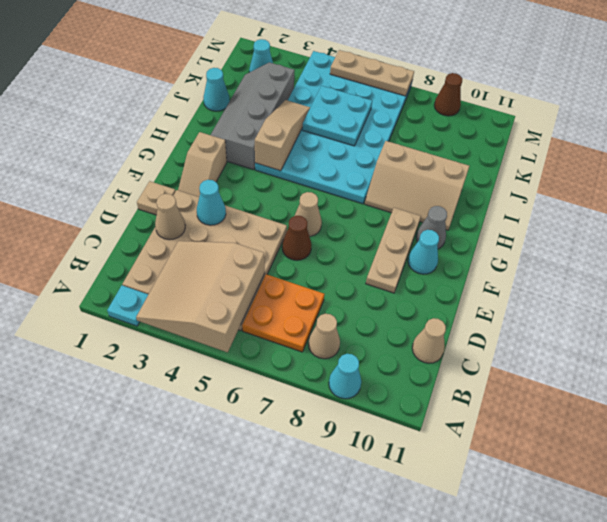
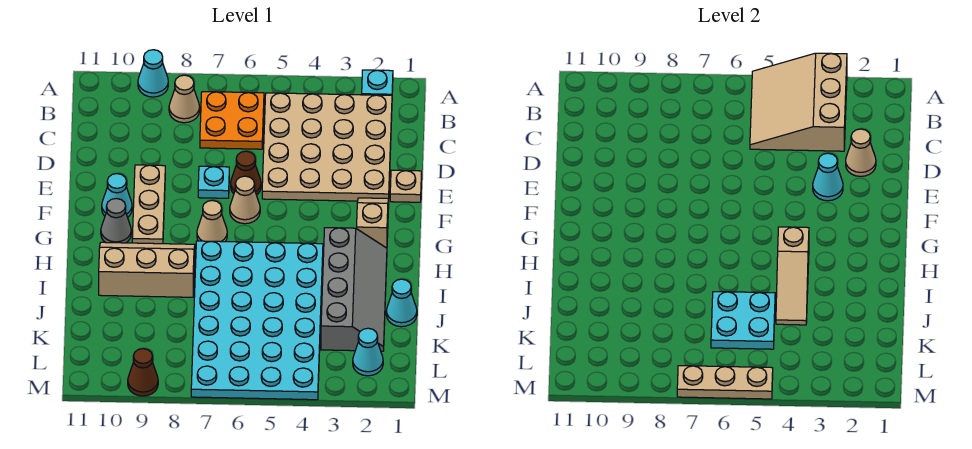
tan 3x3 slope [136,241,265,352] -> tan 3x3 slope turned to [750,53,847,151]
tan 1x1 cone [412,318,446,363] -> tan 1x1 cone moved to [197,200,227,242]
none -> cyan 1x1 plate [198,166,229,198]

